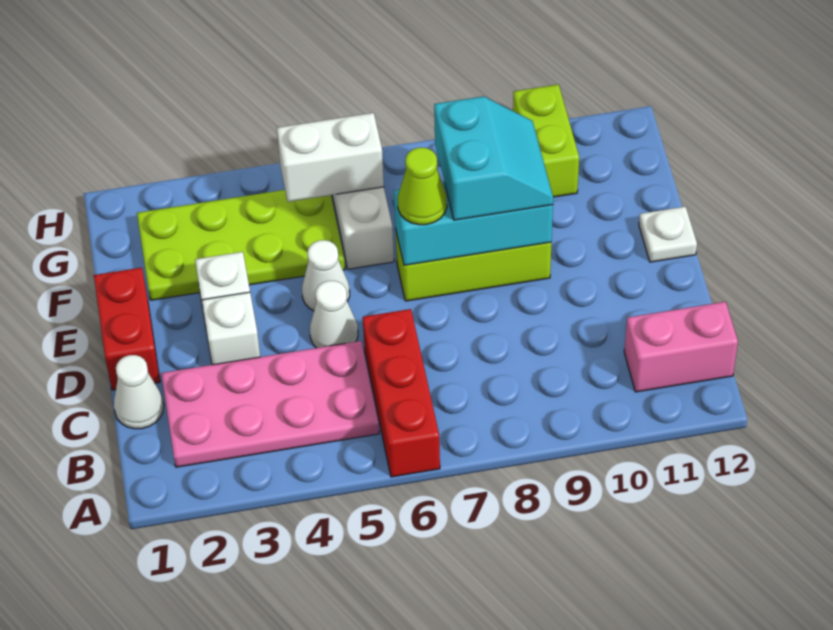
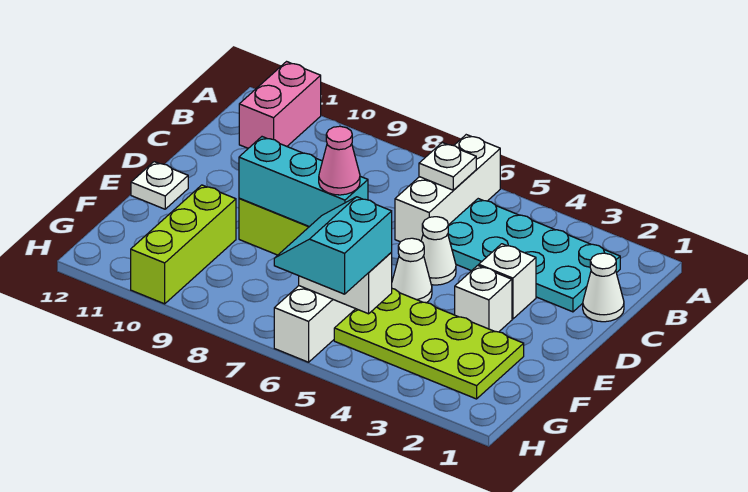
red 1x3 brick [363,309,440,477] -> white 1x3 brick [395,135,500,242]
pink 2x4 plate [161,341,379,467] -> cyan 2x4 plate [448,199,620,312]
none -> white 1x1 plate [419,143,476,190]
pink 1x2 brick [624,302,738,392] -> pink 1x2 brick turned to [239,62,321,148]
red 1x2 brick [94,268,160,390] -> none
lime 1x1 cone [398,148,447,225] -> pink 1x1 cone [319,126,360,195]
cyan 2x2 slope [434,96,553,220] -> cyan 2x2 slope moved to [274,197,392,294]
lime 1x2 brick [513,84,579,197] -> lime 1x3 brick [131,185,236,304]

